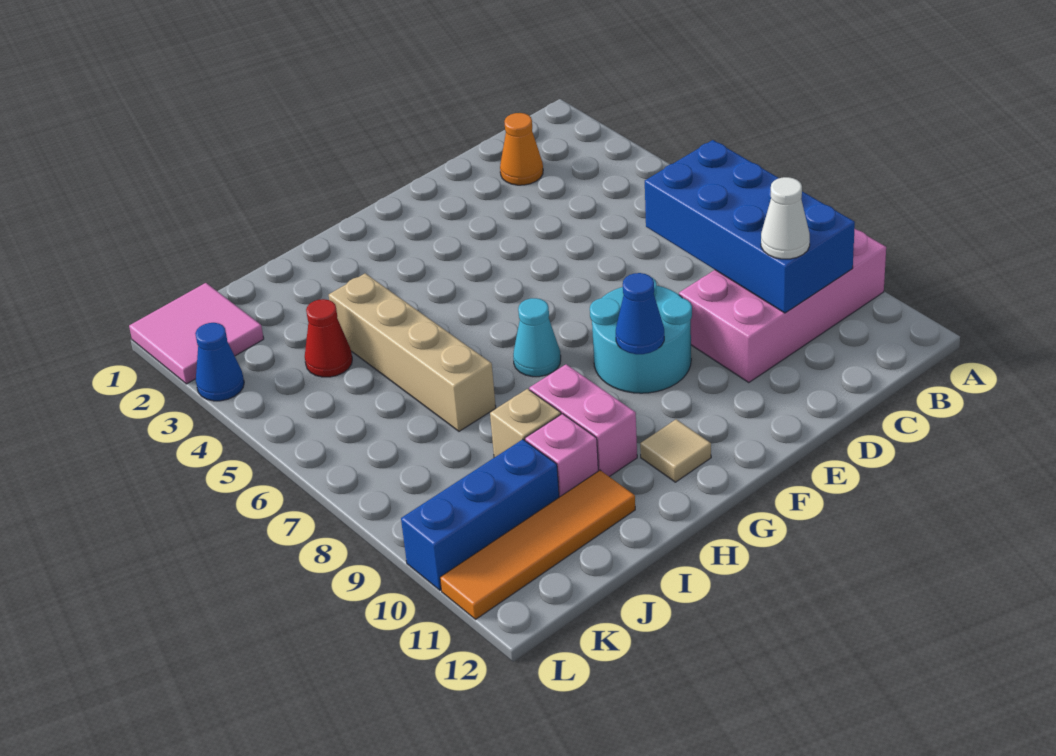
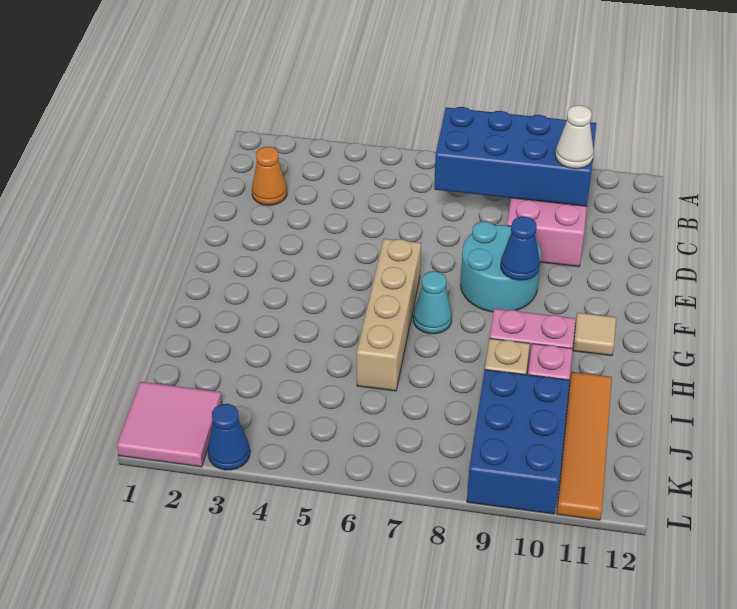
tan 1x4 brick [329,273,496,431] -> tan 1x4 brick turned to [357,239,421,391]
red 1x1 cone [305,299,352,377] -> none
blue 1x3 brick [401,439,559,590] -> blue 2x3 brick [467,370,569,514]

